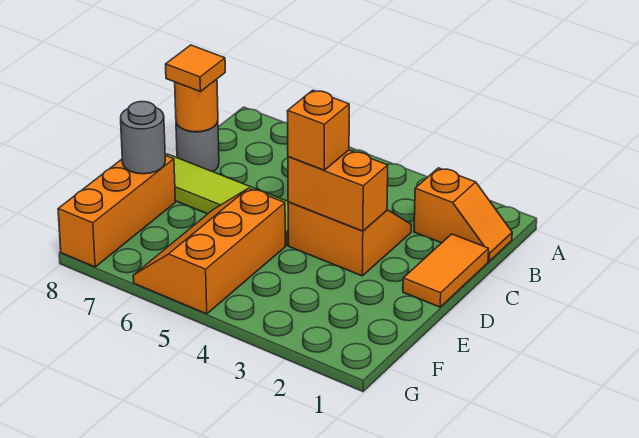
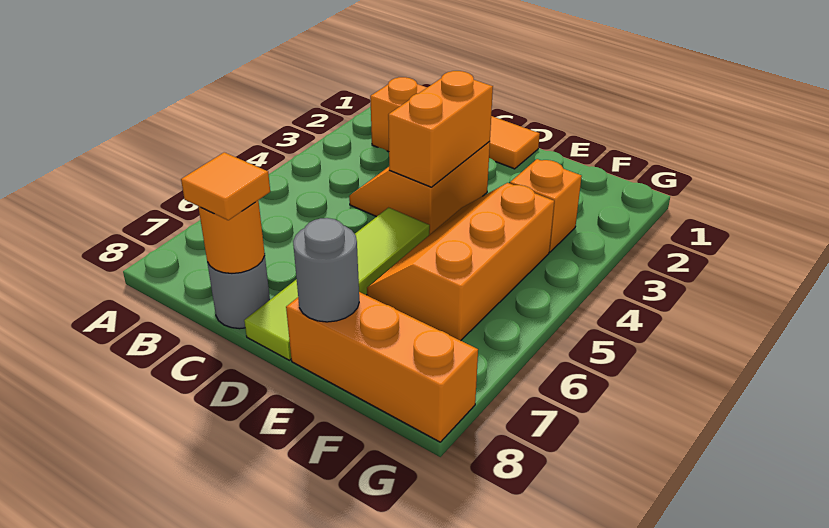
orange 1x1 brick [287,90,349,170] -> orange 1x1 brick moved to [510,159,582,252]
orange 2x3 slope [133,188,285,314] -> orange 2x3 slope turned to [367,183,554,341]

